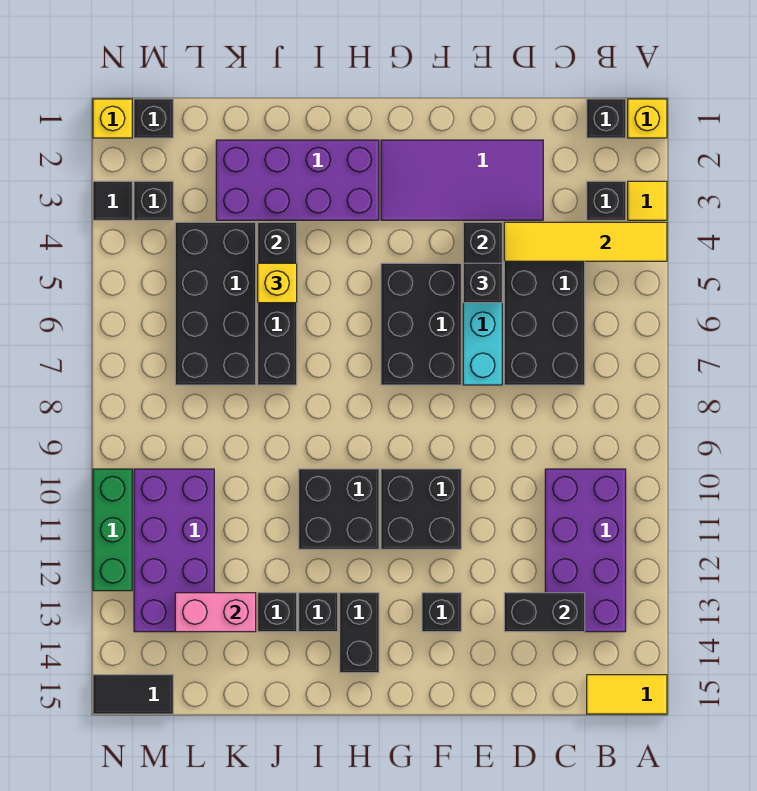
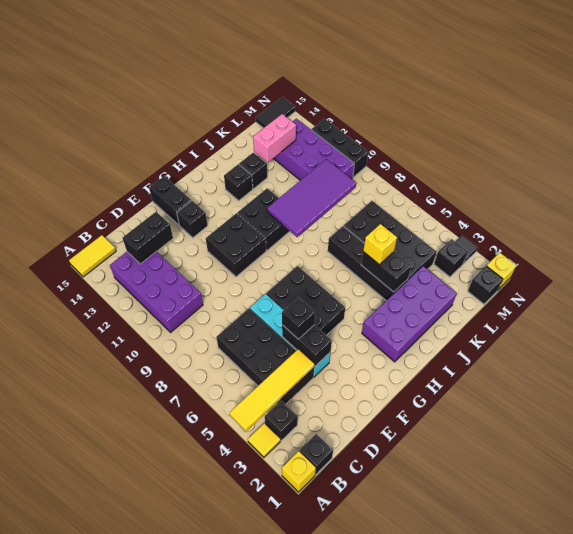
purple 2x4 tile [381,140,543,220] -> purple 2x4 tile moved to [267,159,356,237]
black 1x2 brick [340,593,379,673] -> black 1x2 brick moved to [149,176,191,225]
green 1x3 brick [93,469,132,591] -> black 1x3 brick [311,119,368,177]

